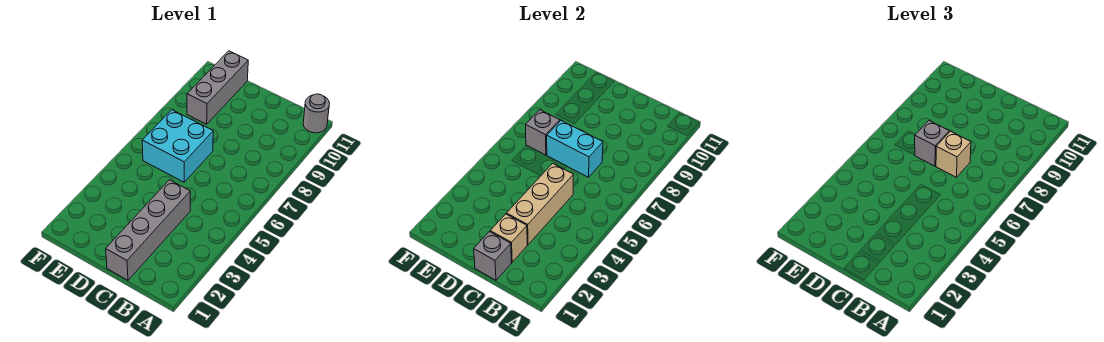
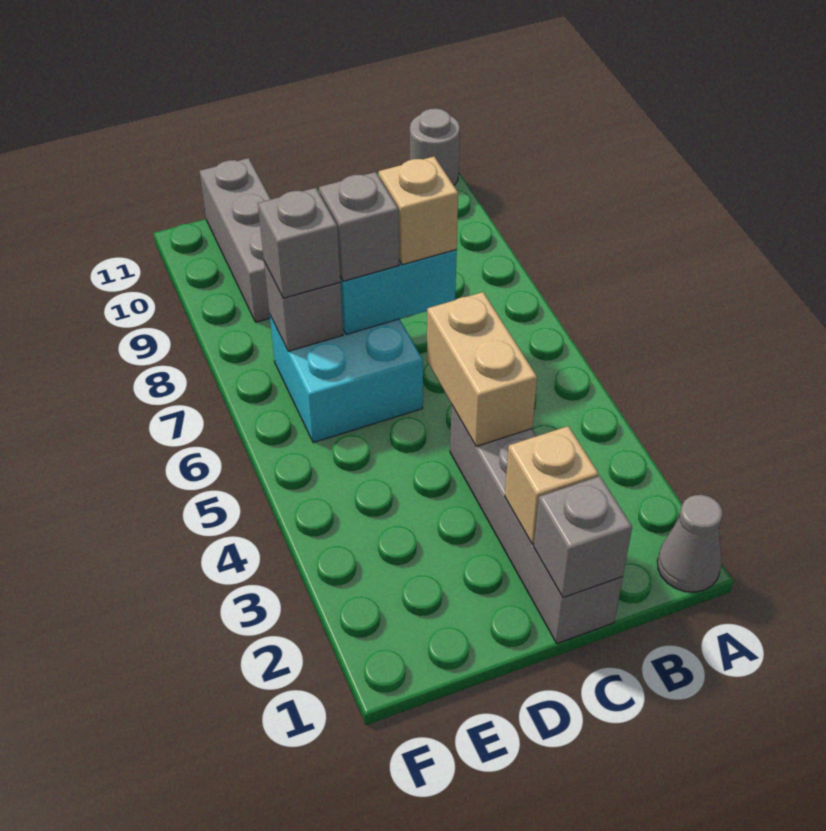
none -> grey 1x1 cone [657,495,722,592]
tan 1x3 brick [507,163,574,245] -> tan 1x2 brick [427,292,537,446]
none -> grey 1x1 brick [258,188,340,298]

